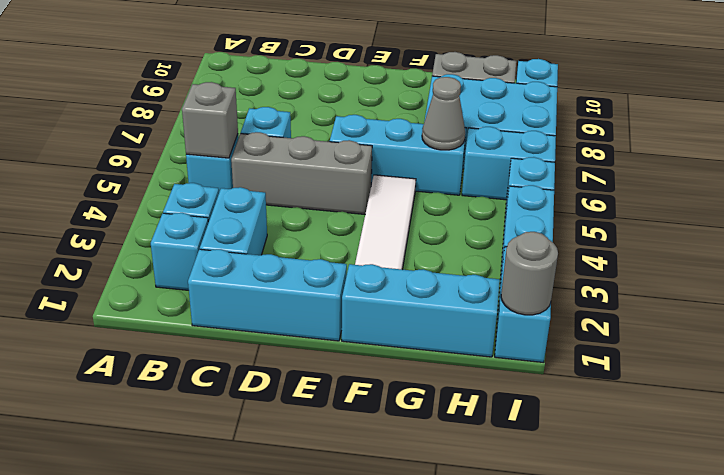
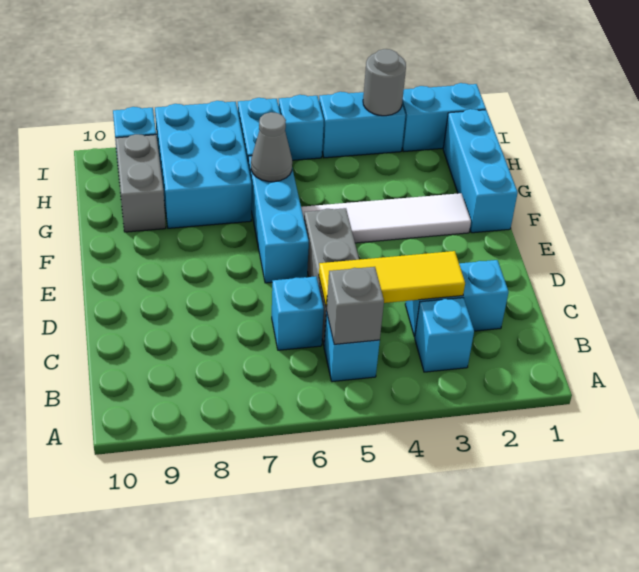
cyan 1x1 brick [151,213,208,290] -> none
cyan 1x3 brick [188,249,347,341] -> none
none -> yellow 1x3 tile [319,251,465,308]
grey 1x1 round brick [501,232,558,315] -> grey 1x1 round brick moved to [363,49,406,116]

